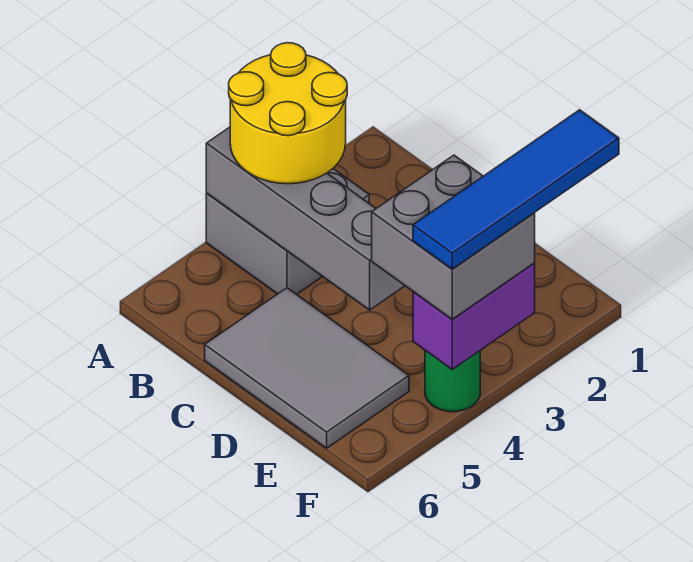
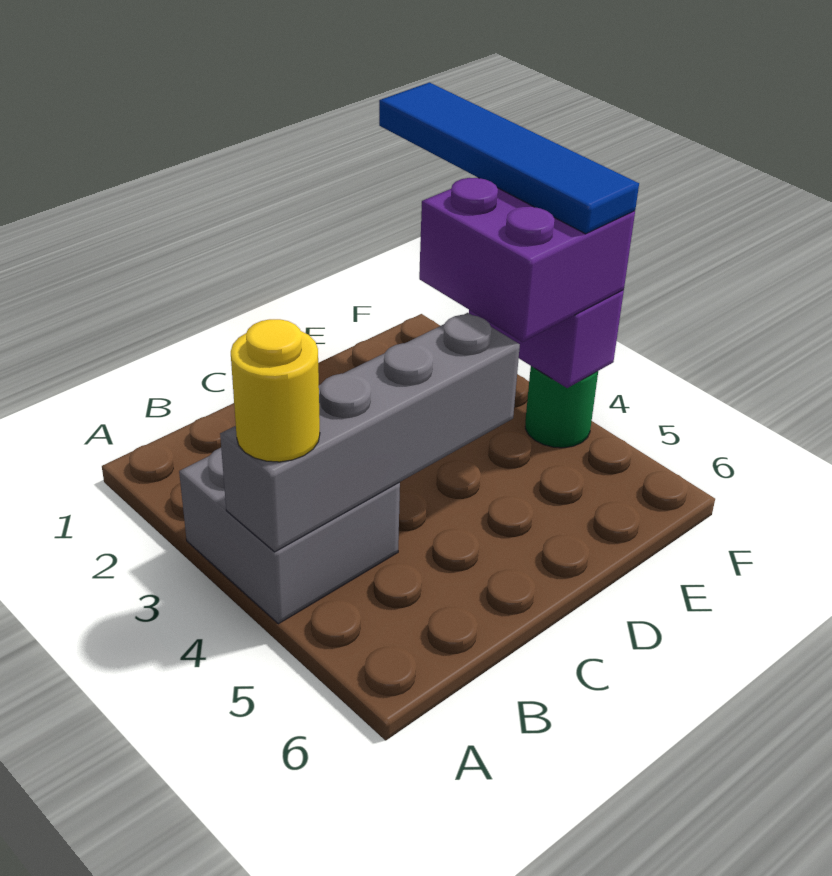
yellow 2x2 round brick [229,43,347,184] -> yellow 1x1 round brick [231,319,320,462]
grey 2x3 tile [205,288,409,448] -> none
grey 2x2 brick [372,155,535,319] -> purple 2x2 brick [419,178,635,342]

